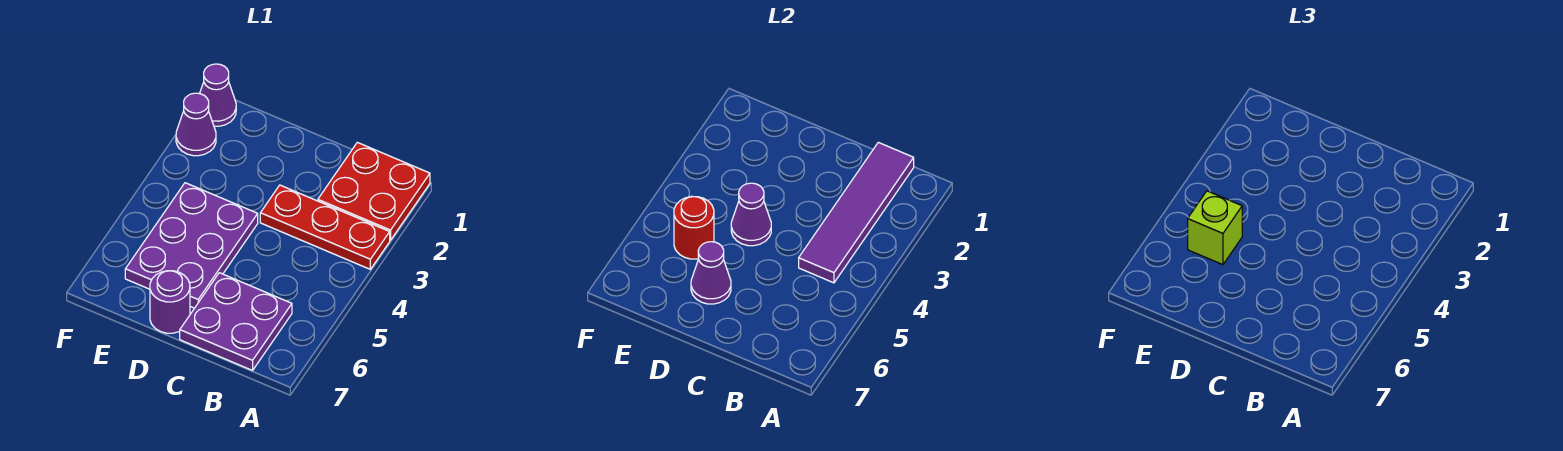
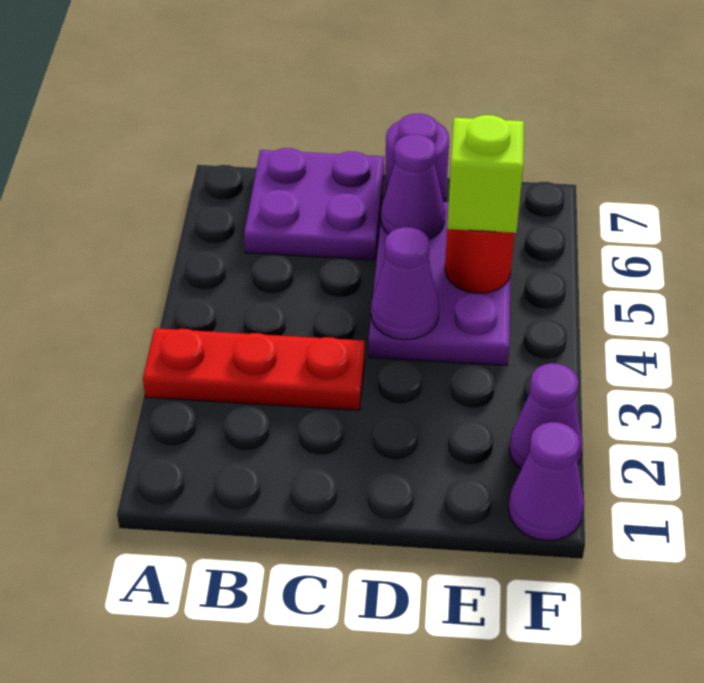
red 2x2 plate [318,142,430,240] -> none
purple 1x4 tile [799,142,914,283] -> none

